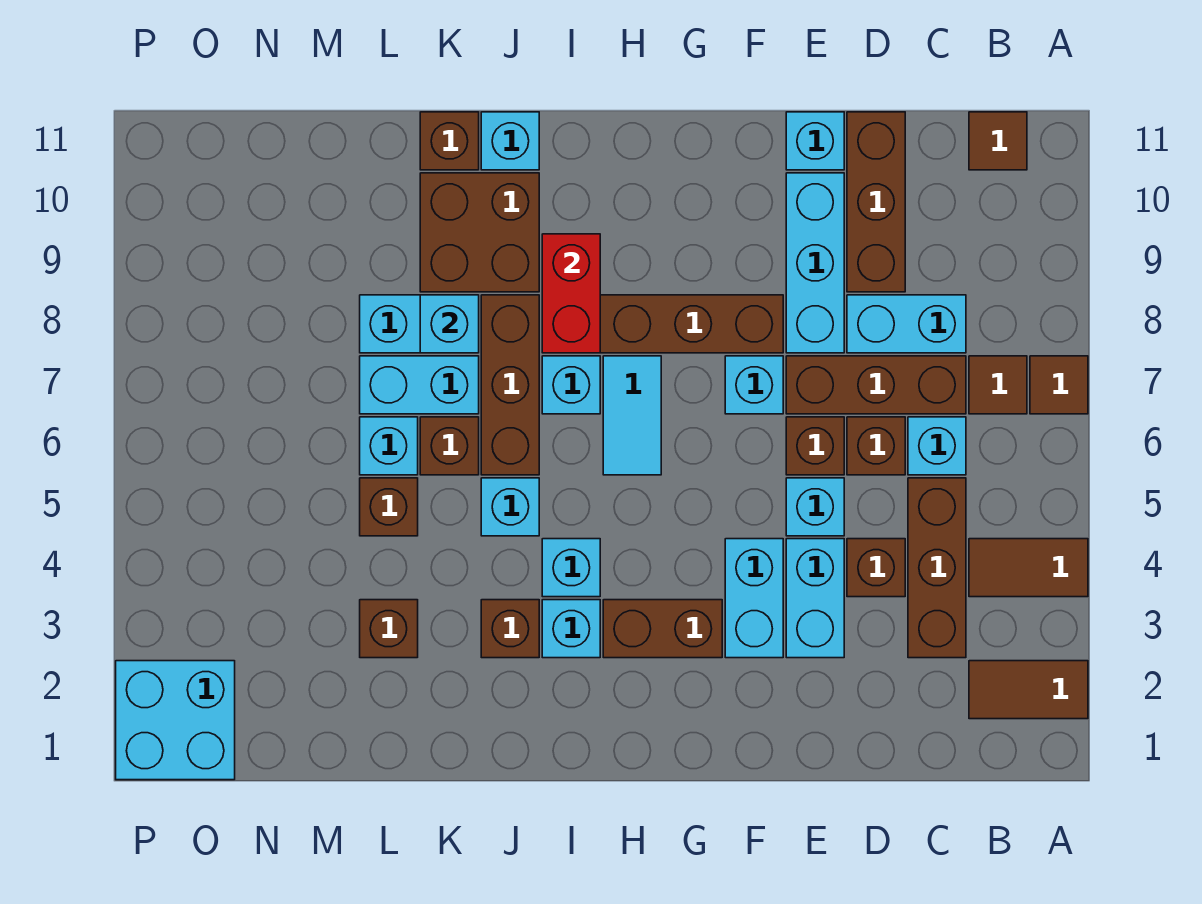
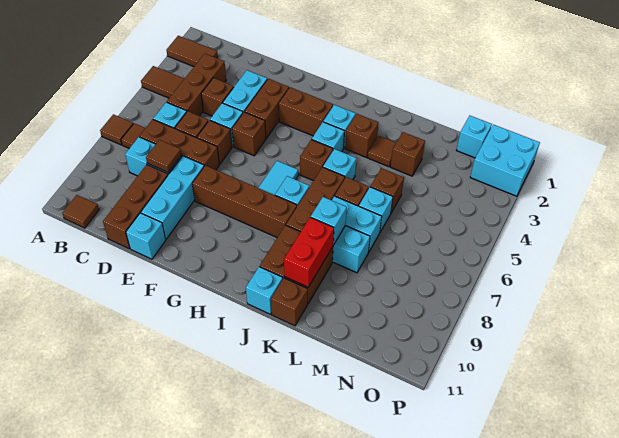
none -> brown 1x1 tile [146,140,182,172]
cyan 1x2 brick [725,539,783,658] -> brown 1x2 brick [245,79,289,138]
none -> brown 1x1 brick [232,112,266,156]
cyan 1x1 brick [725,356,783,414] -> cyan 1x1 brick moved to [457,116,492,158]
none -> brown 1x1 brick [300,139,333,181]
red 1x2 brick [542,234,600,353] -> red 1x2 brick moved to [284,217,334,287]
none -> brown 1x1 tile [368,136,396,167]

